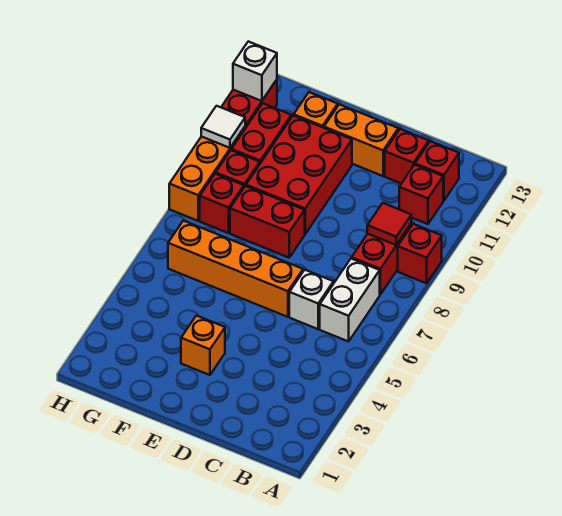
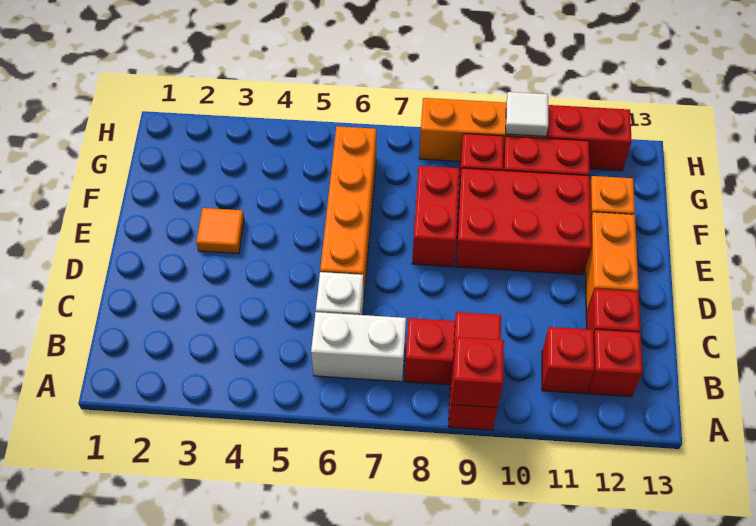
orange 1x1 brick [181,316,225,375] -> orange 1x1 tile [196,208,244,254]
red 1x1 brick [200,174,244,233] -> red 1x1 brick moved to [451,337,504,408]
white 1x1 brick [233,41,277,101] -> none

